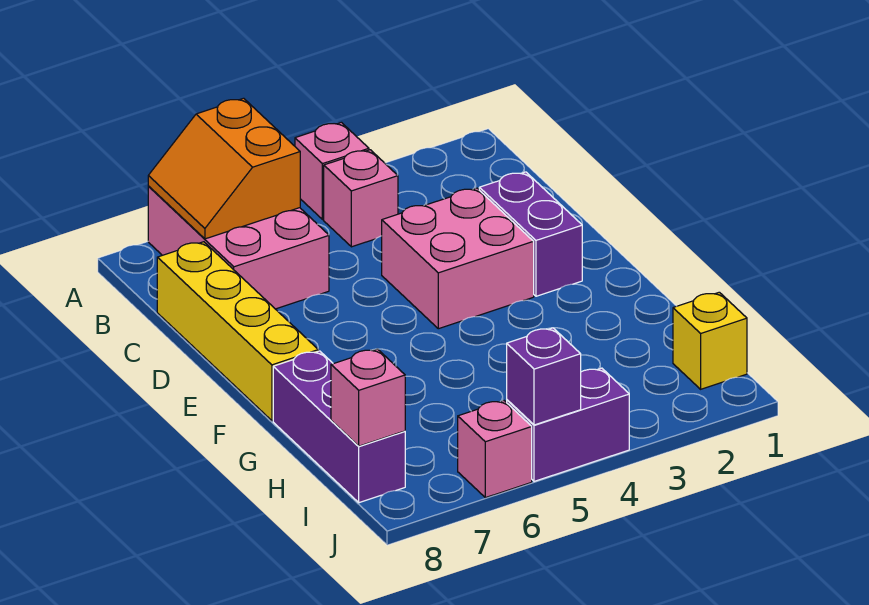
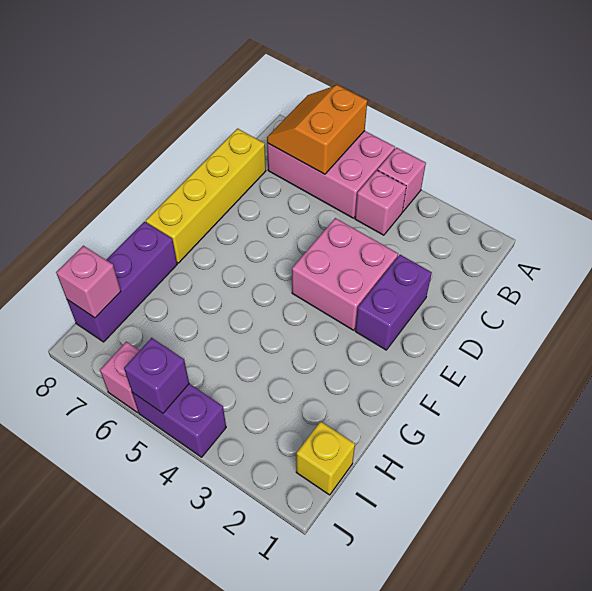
pink 2x3 brick [148,187,329,309] -> pink 2x3 brick turned to [267,131,395,218]

